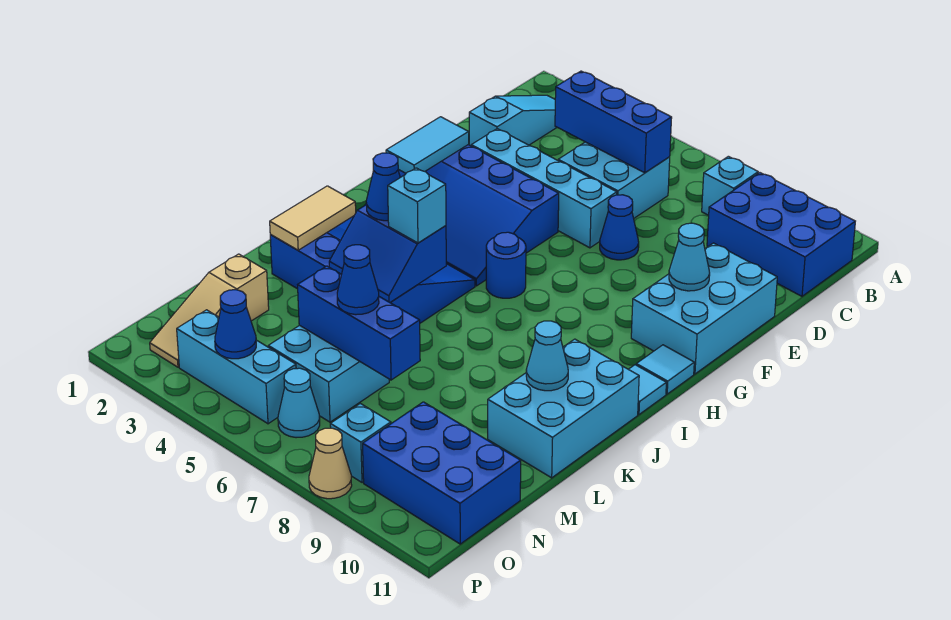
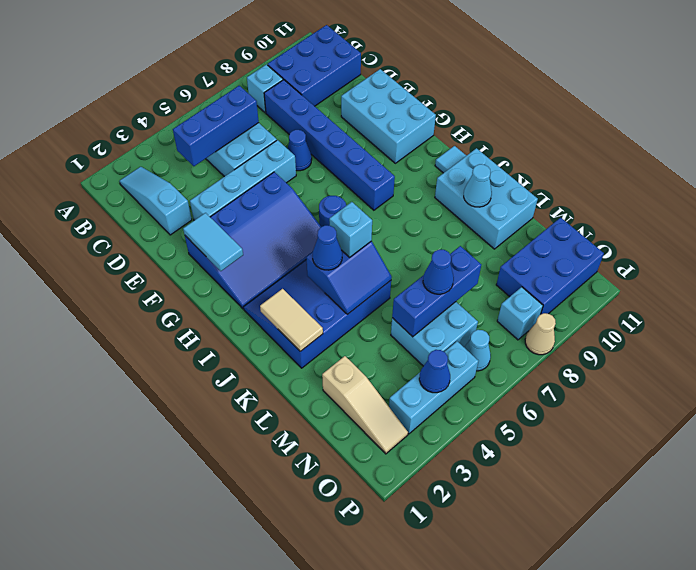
none -> blue 1x6 brick [264,80,395,210]
cyan 1x1 cone [669,223,710,291] -> none
cyan 1x1 tile [636,345,694,394] -> none

